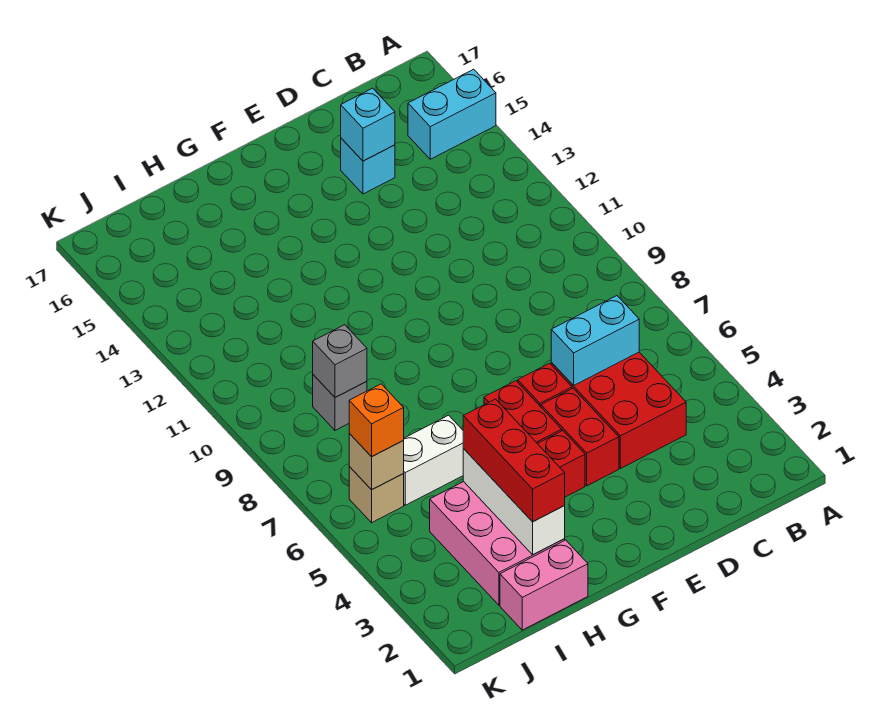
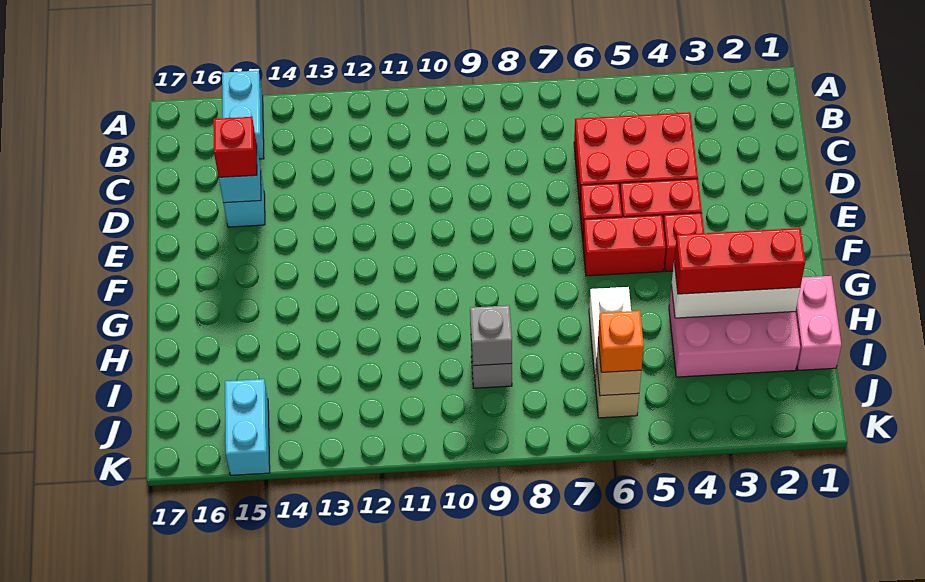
cyan 1x2 brick [551,296,639,386] -> cyan 1x2 brick moved to [225,379,270,475]
none -> red 1x1 brick [213,117,257,177]

